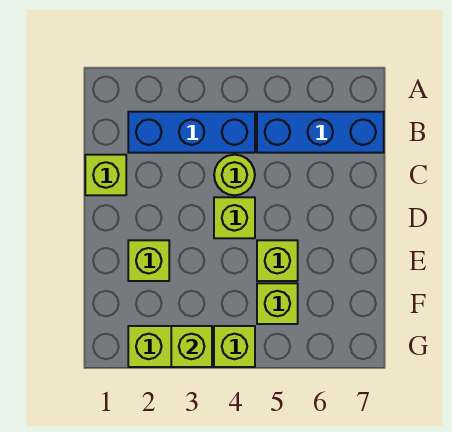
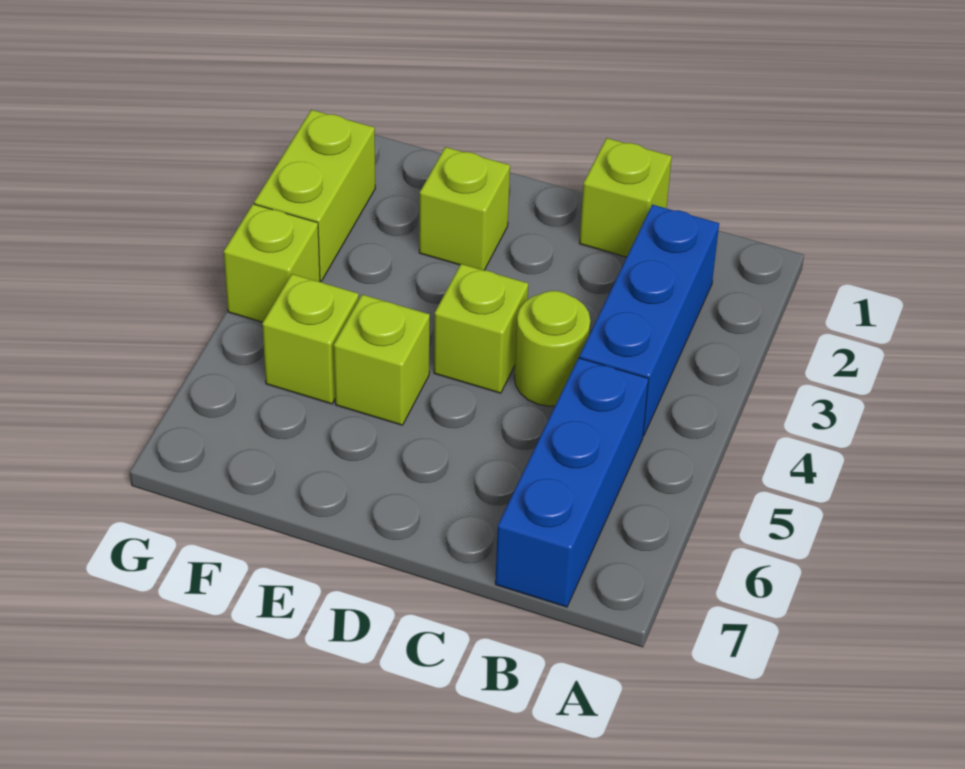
lime 1x1 brick [171,326,212,367] -> none

